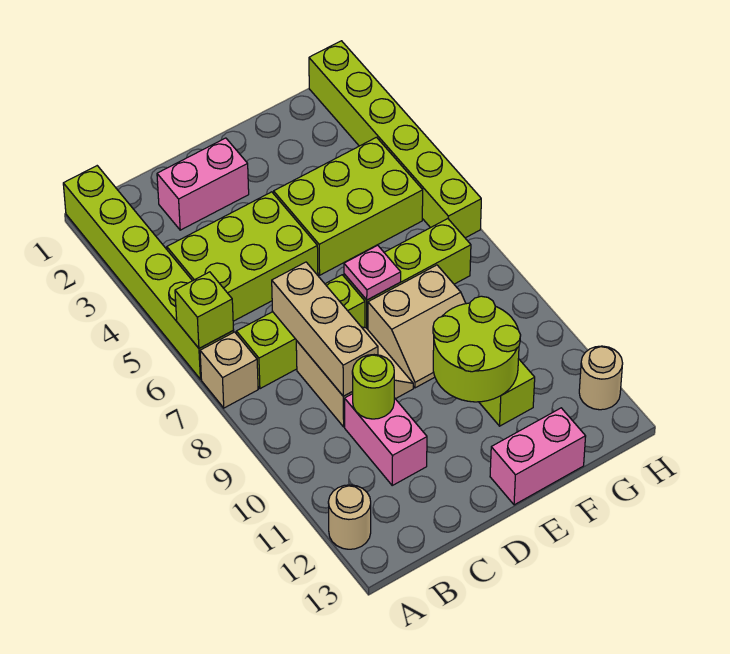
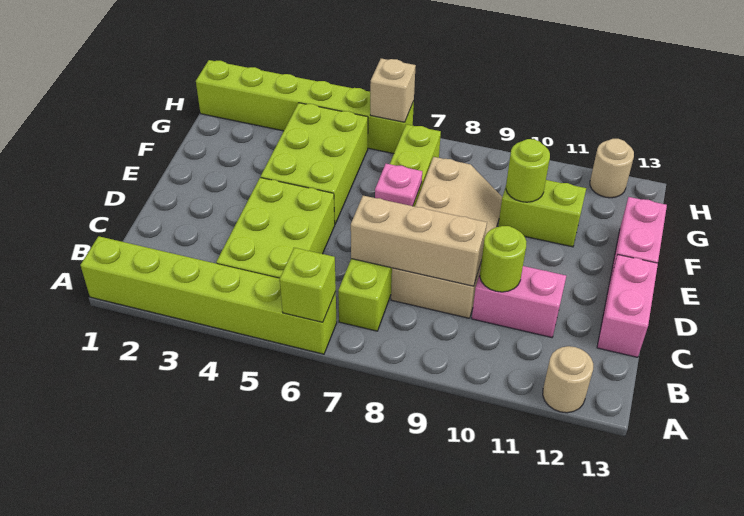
tan 1x1 brick [200,332,258,408] -> tan 1x1 brick moved to [370,59,416,122]
pink 1x2 brick [157,138,249,230] -> pink 1x2 brick moved to [597,254,658,357]
lime 2x2 round brick [433,296,521,402] -> lime 1x1 round brick [506,139,550,202]

